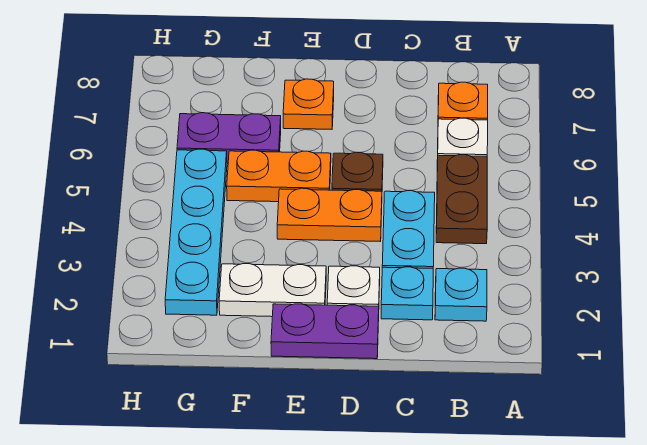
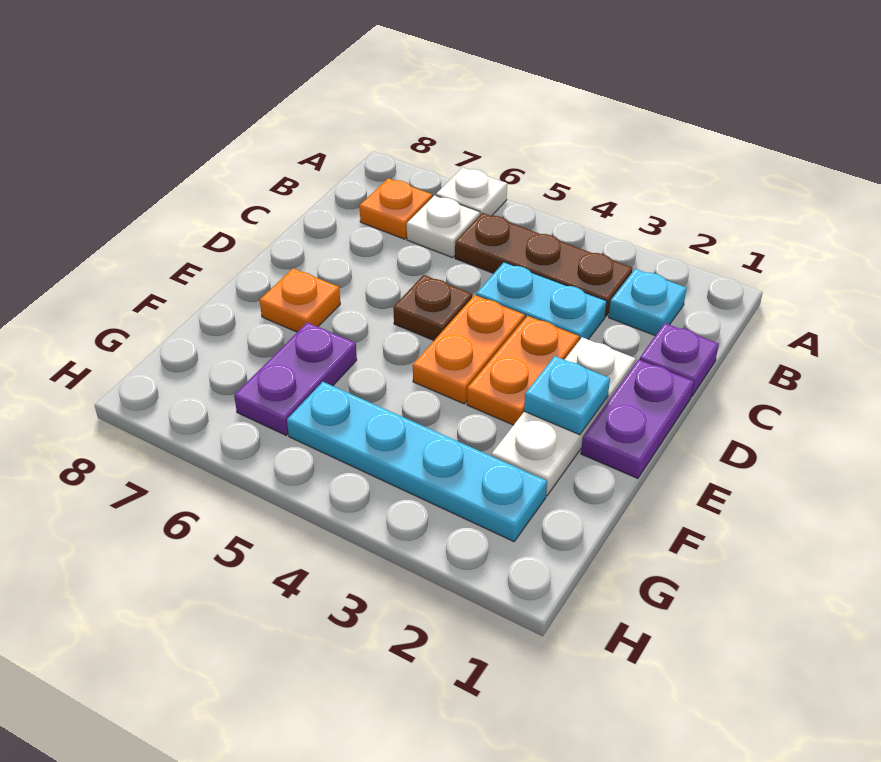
none -> white 1x1 plate [436,167,507,216]
brown 1x2 plate [436,155,487,244] -> brown 1x3 plate [455,213,632,317]
none -> purple 1x1 plate [639,323,719,397]
cyan 1x1 plate [381,267,433,320] -> cyan 1x1 plate moved to [524,356,610,435]
orange 1x2 plate [227,150,331,202] -> orange 1x2 plate moved to [467,316,579,425]

